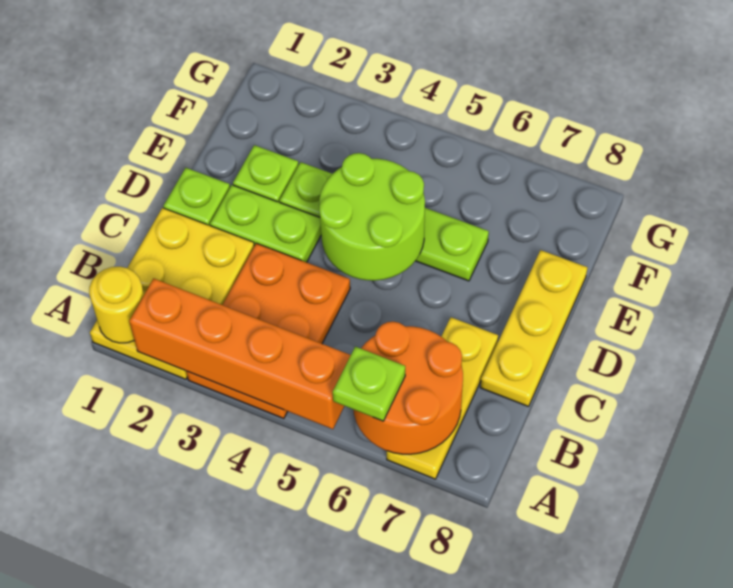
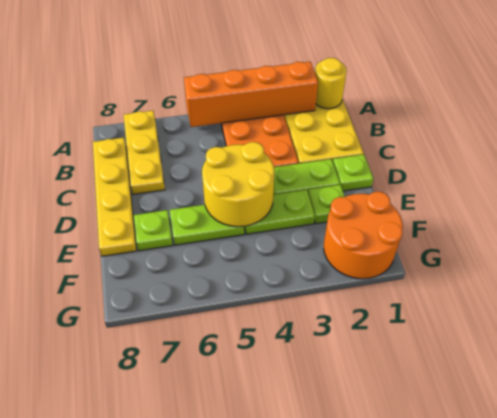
orange 2x2 round brick [353,322,463,454] -> orange 2x2 round brick moved to [324,192,403,279]
lime 1x1 plate [333,347,405,421] -> lime 1x1 plate moved to [134,210,173,251]
yellow 1x3 plate [480,250,588,407] -> yellow 1x4 plate [93,138,136,256]
lime 2x2 round brick [319,153,425,281] -> yellow 2x2 round brick [202,142,275,227]

